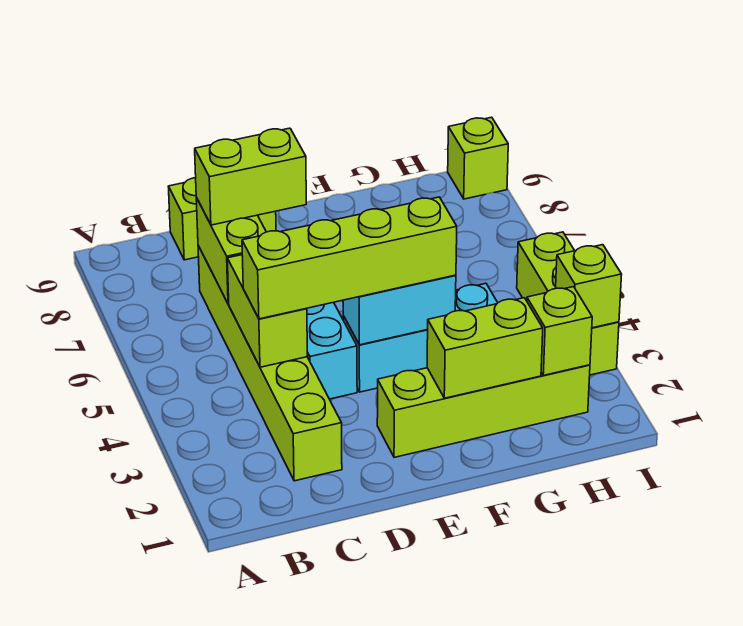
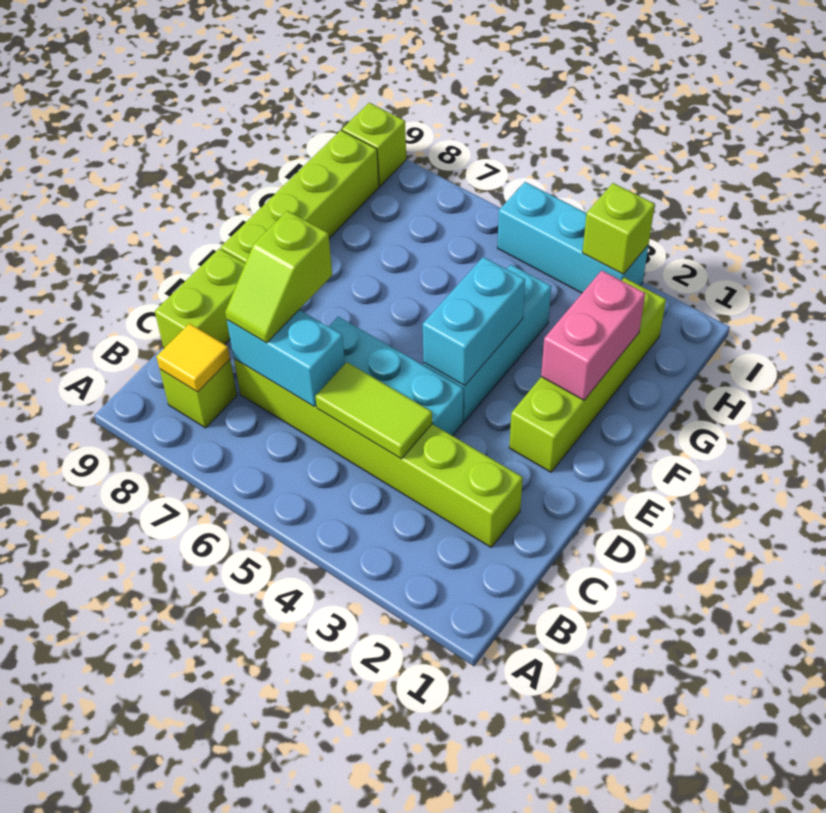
none -> yellow 1x1 tile [156,324,230,392]
lime 1x2 brick [227,255,308,367] -> lime 1x2 tile [315,362,432,459]
lime 1x4 brick [242,197,457,319] -> lime 1x4 brick moved to [221,130,379,263]
lime 1x2 brick [196,198,266,304] -> cyan 1x2 brick [227,310,345,407]
lime 1x2 brick [195,128,306,225] -> lime 1x2 slope [225,211,332,343]
lime 1x2 brick [427,298,543,398] -> pink 1x2 brick [541,271,645,400]
lime 1x1 brick [527,287,592,375] -> lime 1x1 brick moved to [160,360,237,428]
lime 1x3 brick [517,232,619,375] -> cyan 1x3 brick [497,182,649,293]

